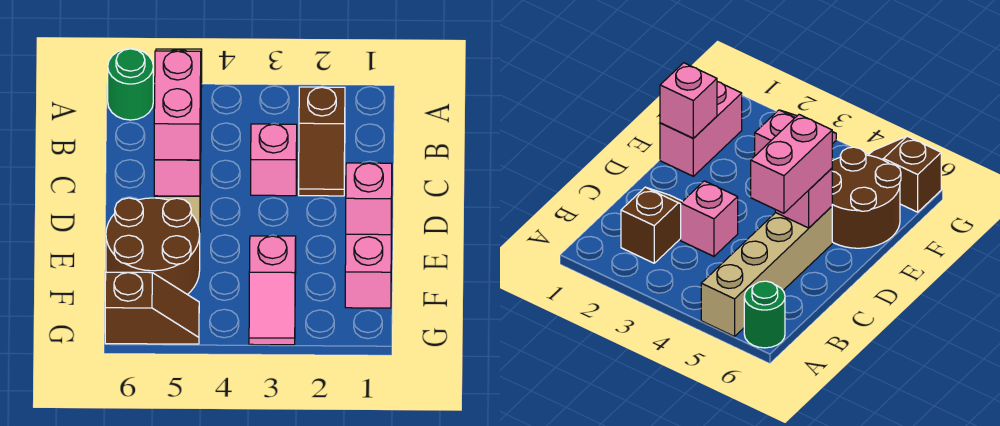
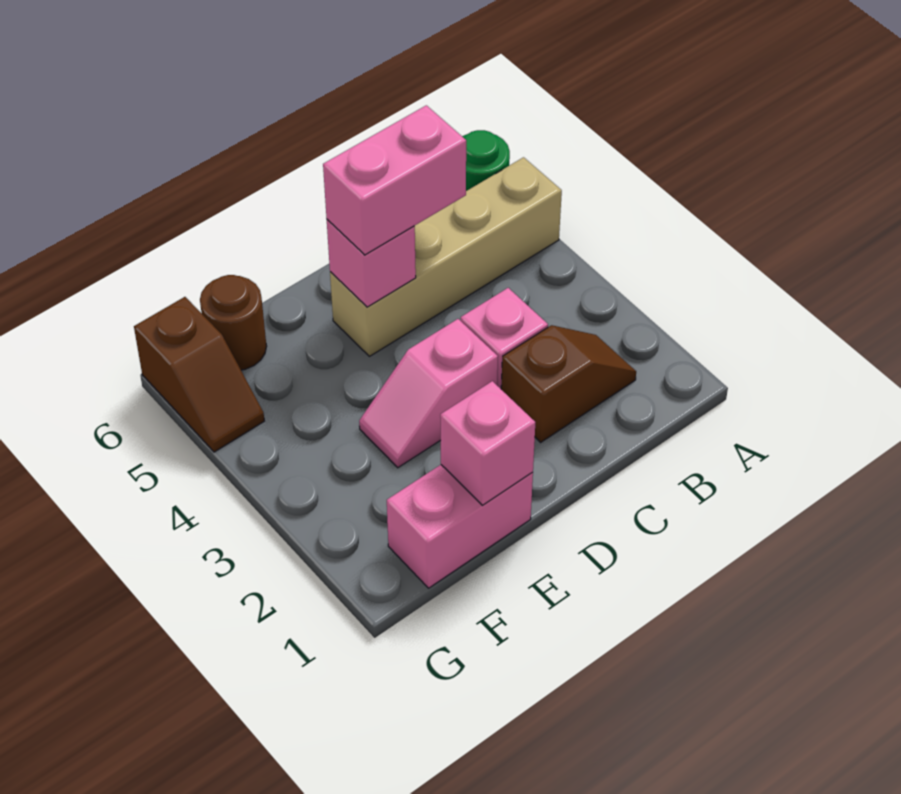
brown 1x2 slope [299,87,345,196] -> brown 1x2 slope turned to [501,325,636,442]
brown 2x2 round brick [106,198,200,294] -> brown 1x1 round brick [200,275,267,370]
pink 1x2 slope [249,236,296,345] -> pink 1x2 slope moved to [359,319,498,468]

